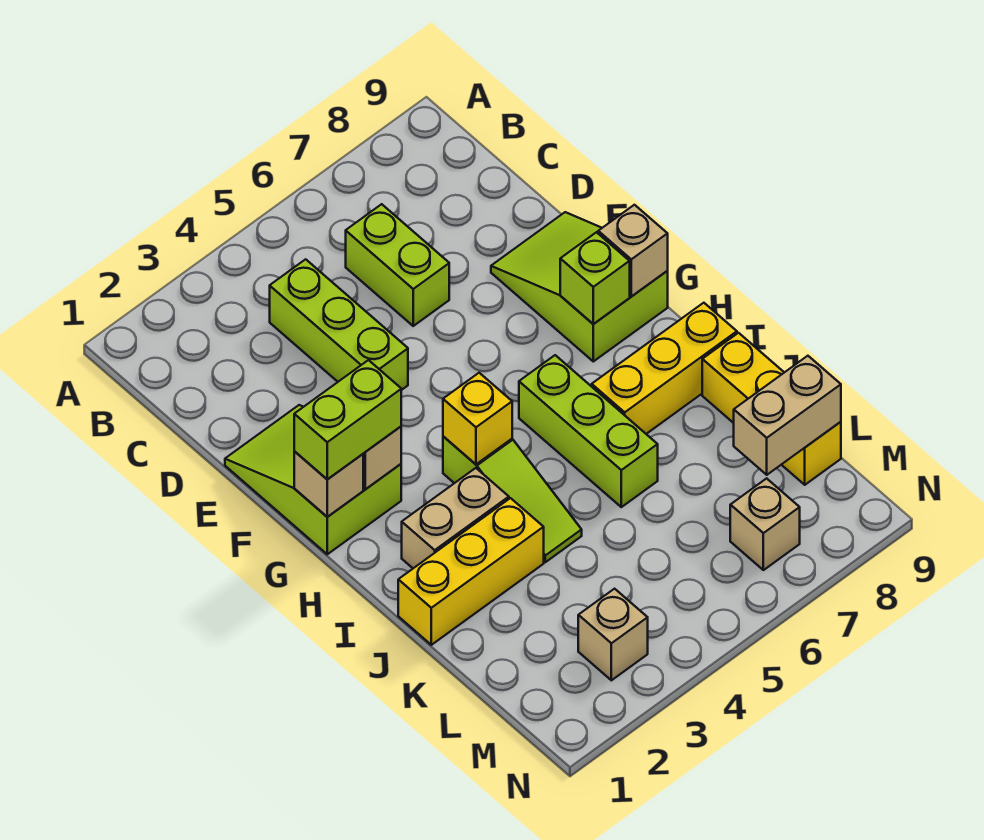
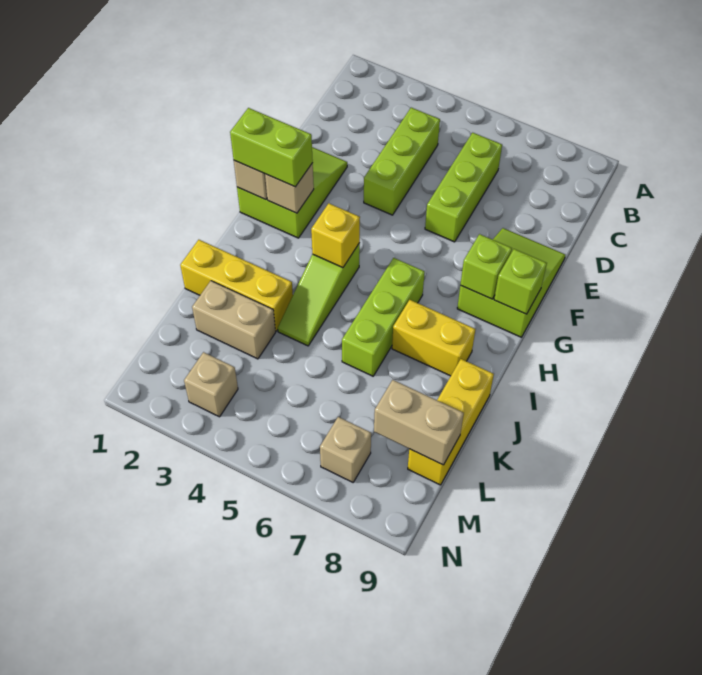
lime 1x2 brick [346,204,449,326] -> lime 1x3 brick [425,133,502,242]
tan 1x1 brick [598,205,668,297] -> lime 1x1 brick [494,249,547,314]
tan 1x2 brick [402,468,509,568] -> tan 1x2 brick moved to [192,281,276,359]
yellow 1x3 brick [592,303,737,434] -> yellow 1x2 brick [392,300,475,376]

